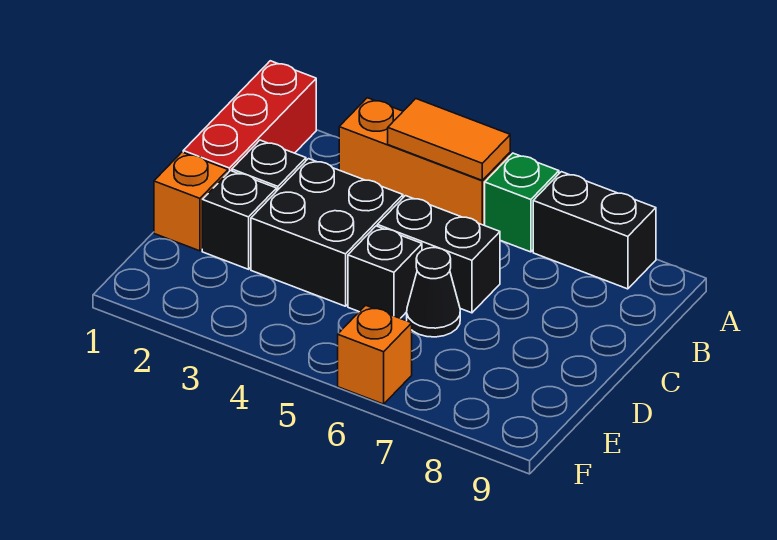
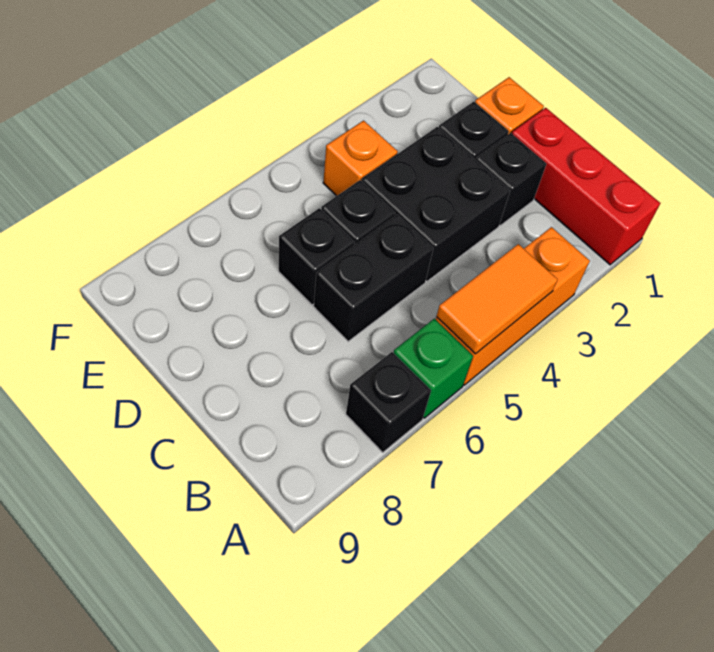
black 1x2 brick [533,172,656,289] -> black 1x1 brick [346,352,431,453]
black 1x1 cone [407,248,460,337] -> black 1x1 brick [278,208,355,305]
orange 1x1 brick [338,305,412,404] -> orange 1x1 brick moved to [323,121,398,196]

